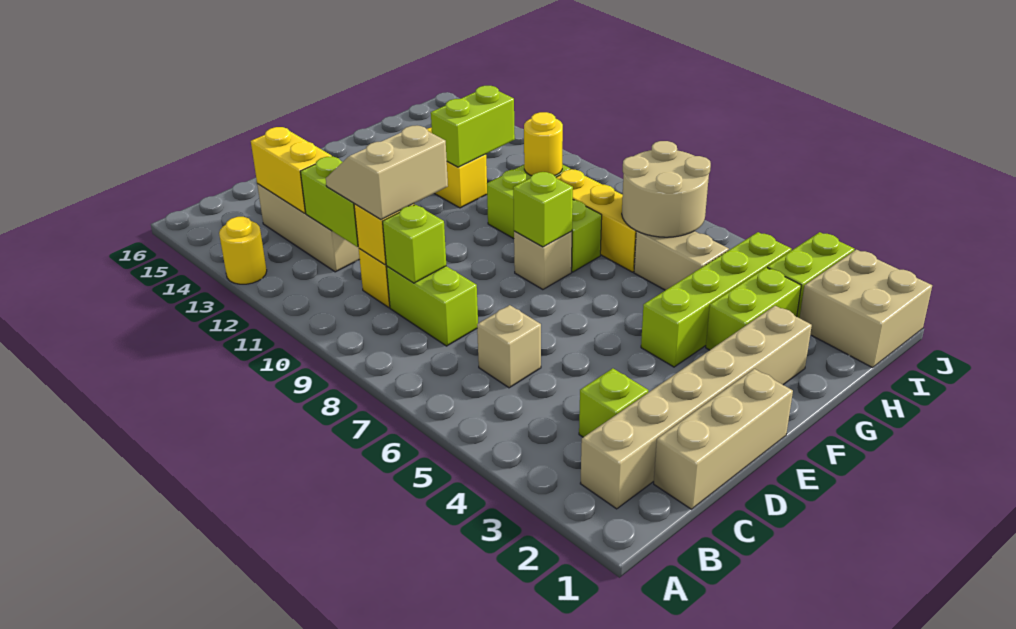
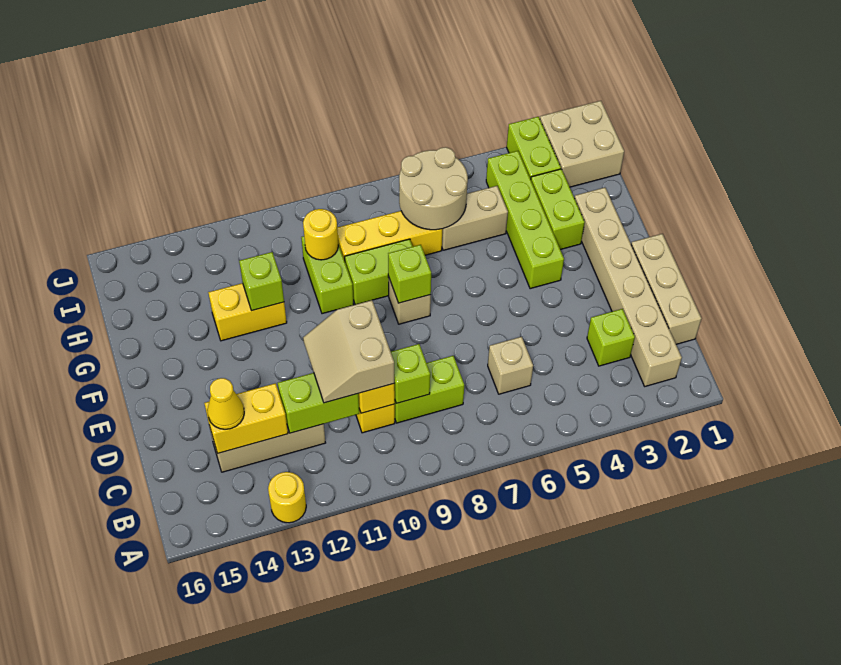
none -> yellow 1x1 cone [207,378,244,429]
lime 1x2 brick [431,86,515,167] -> lime 1x1 brick [239,252,284,311]

